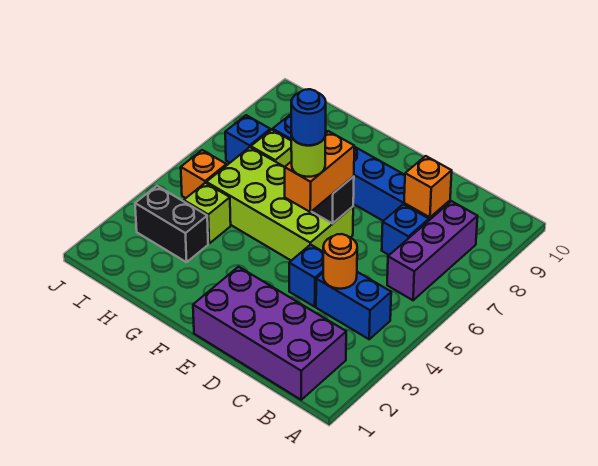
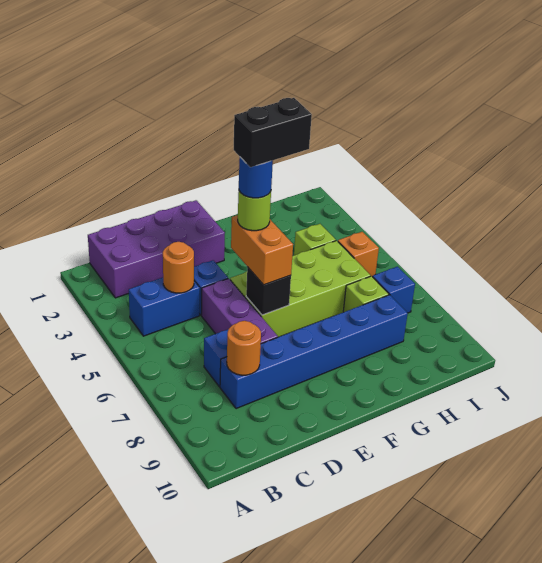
purple 1x3 brick [387,201,478,300] -> purple 1x3 brick moved to [202,279,278,344]
orange 1x1 brick [404,156,452,217] -> orange 1x1 round brick [227,321,261,375]
black 1x2 brick [135,186,208,262] -> black 1x2 brick moved to [234,98,312,167]

